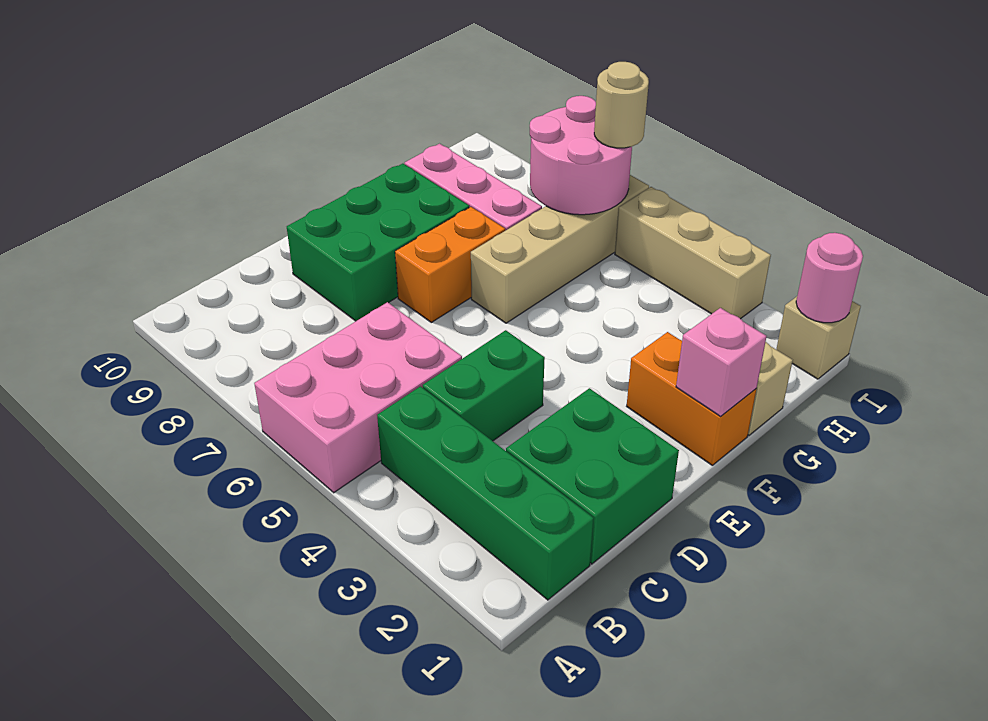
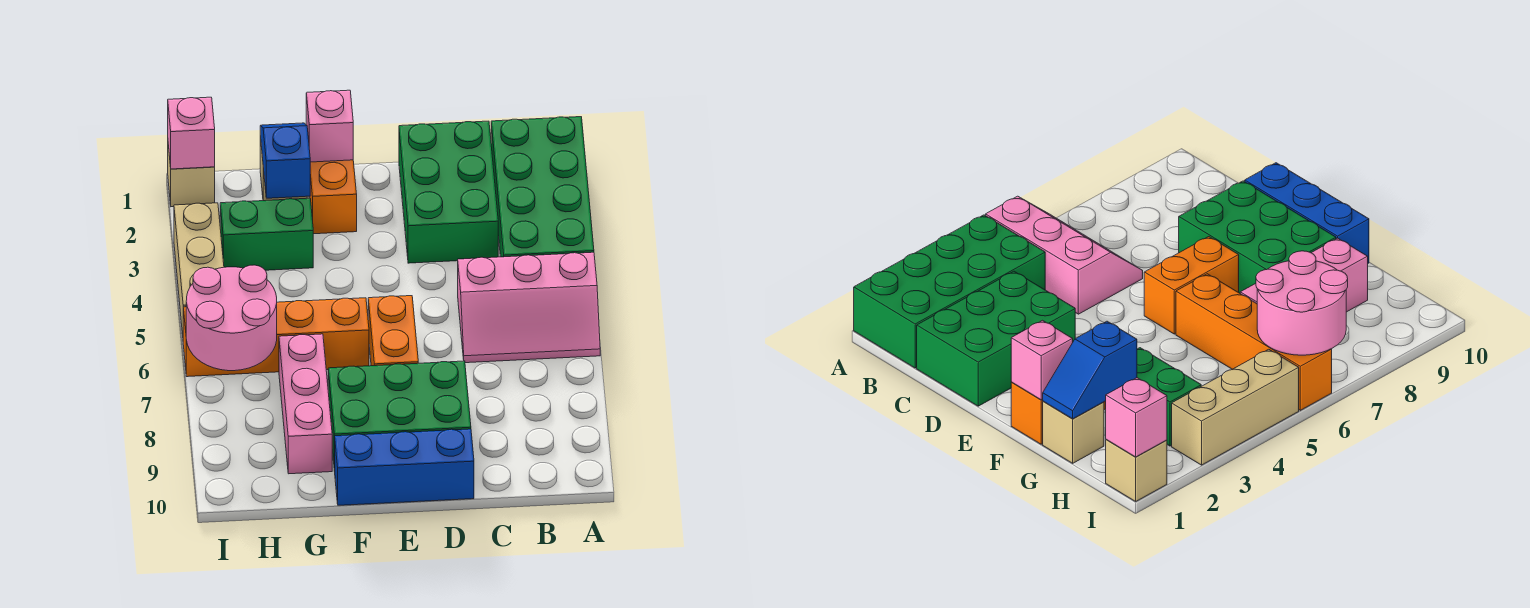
pink 2x3 brick [254,302,462,493] -> pink 2x3 slope [458,252,600,363]
green 1x4 brick [377,386,594,600] -> green 2x4 brick [491,117,594,257]
green 2x2 brick [506,388,679,564] -> green 2x3 brick [399,121,498,263]
green 1x2 brick [423,330,545,441] -> green 1x2 brick moved to [220,198,313,270]
none -> blue 1x3 brick [335,429,474,505]
orange 1x2 brick [395,207,505,322] -> orange 1x2 brick turned to [368,296,418,366]
tan 1x4 brick [471,175,649,323] -> orange 1x4 brick [183,298,369,377]
none -> blue 1x2 slope [260,123,310,198]
pink 1x1 round brick [796,233,863,323] -> pink 1x1 brick [168,97,215,169]
tan 1x1 round brick [594,62,649,148] -> none

